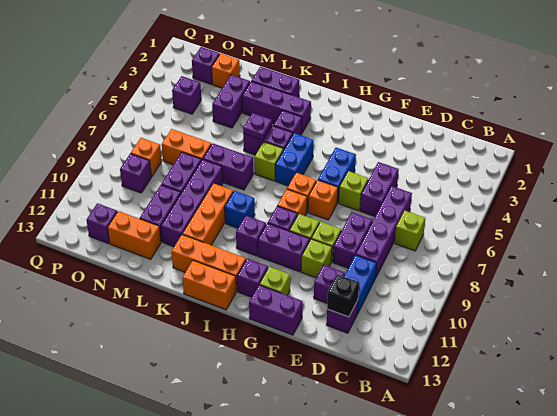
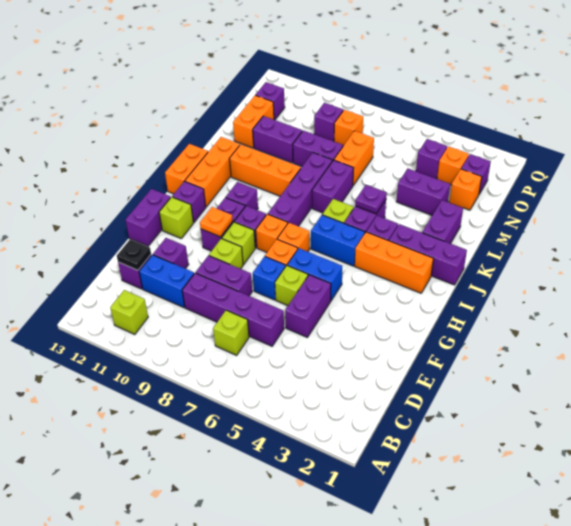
black 1x1 brick [327,274,359,317] -> black 1x1 plate [117,239,151,270]
purple 1x2 brick [360,162,399,216] -> purple 1x2 brick turned to [285,275,331,337]
lime 1x1 brick [301,239,332,278] -> lime 1x1 brick moved to [110,290,148,334]
none -> orange 1x1 plate [200,207,233,237]
none -> orange 1x3 brick [355,232,433,293]
purple 1x3 brick [242,81,311,133] -> purple 1x3 brick turned to [389,224,467,285]
blue 1x1 brick [225,191,255,228] -> blue 1x1 brick moved to [253,256,286,300]
purple 1x4 brick [161,159,223,247] -> purple 1x4 brick turned to [268,153,332,226]
none -> orange 1x1 brick [437,146,469,185]

